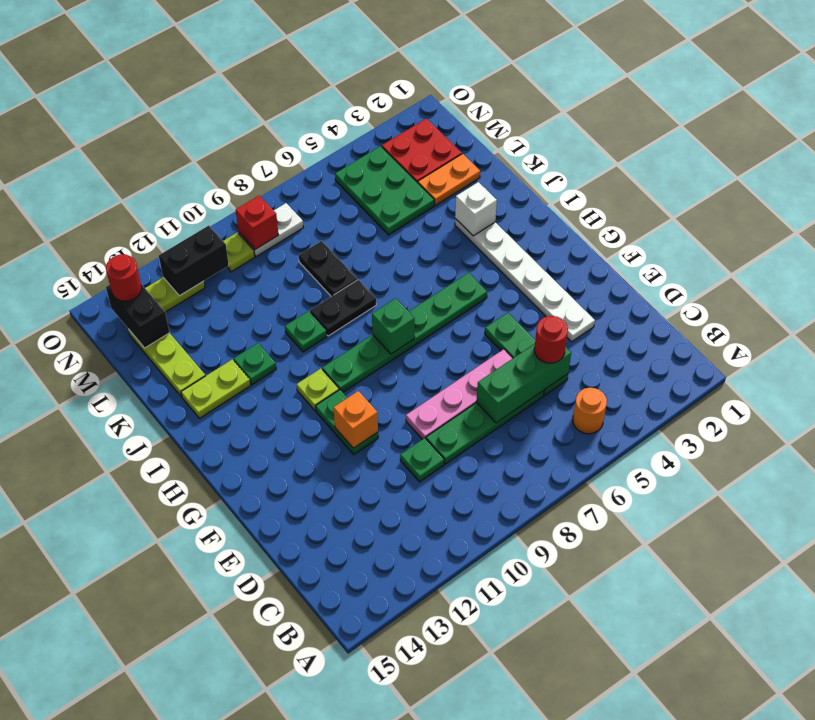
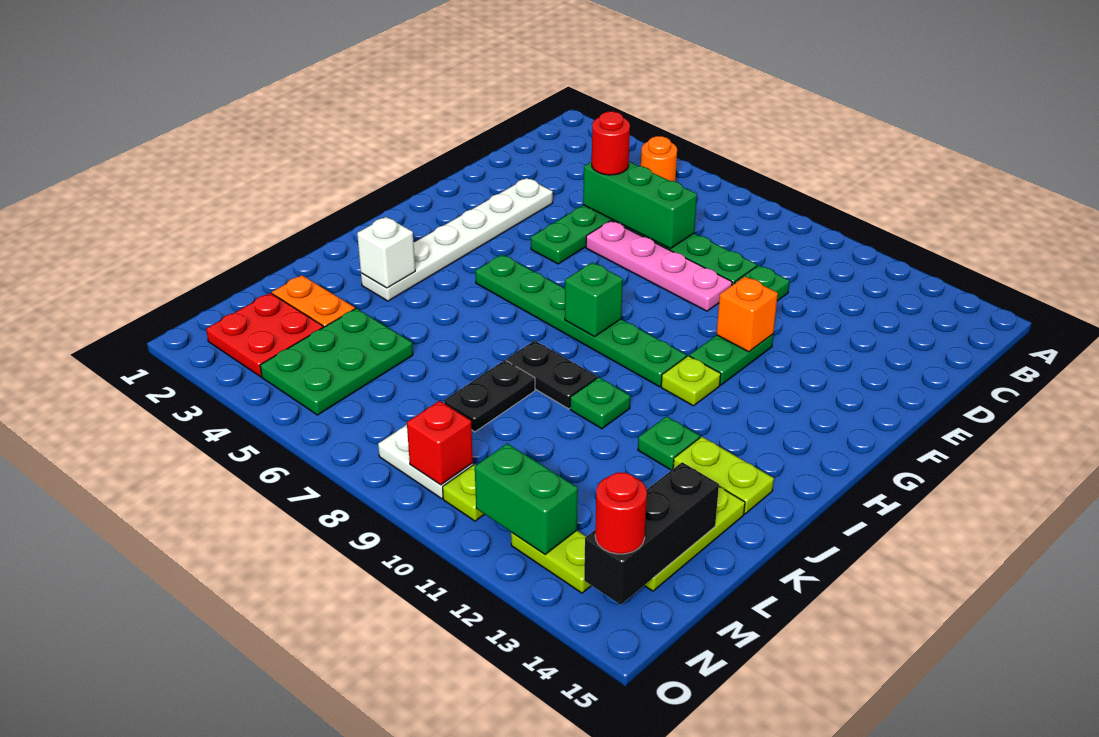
black 1x2 brick [106,284,170,348] -> black 1x3 brick [584,462,719,605]
black 1x2 brick [159,226,229,296] -> green 1x2 brick [475,443,578,554]

